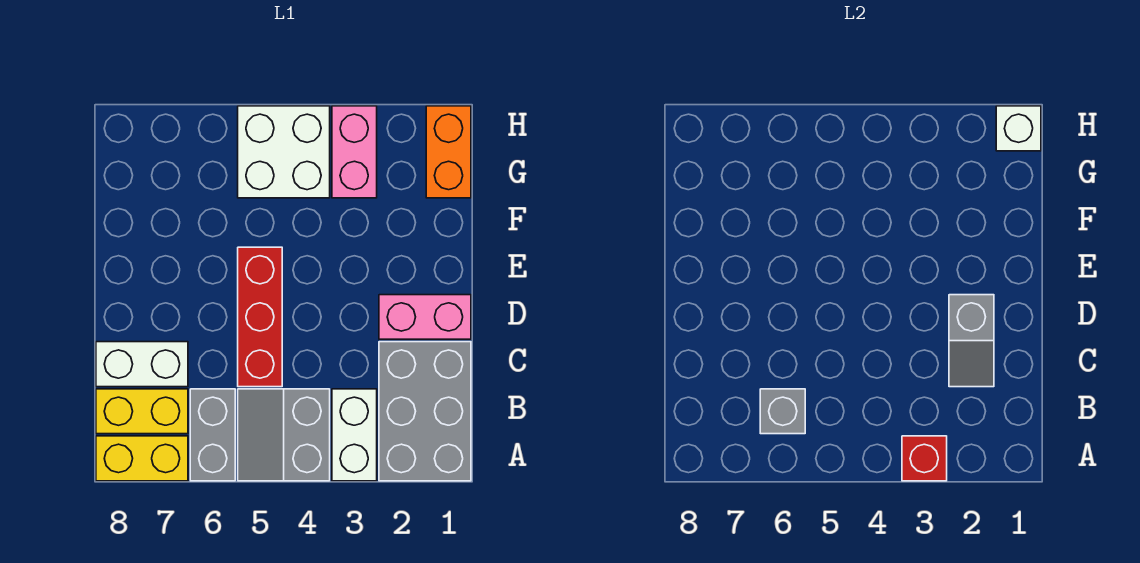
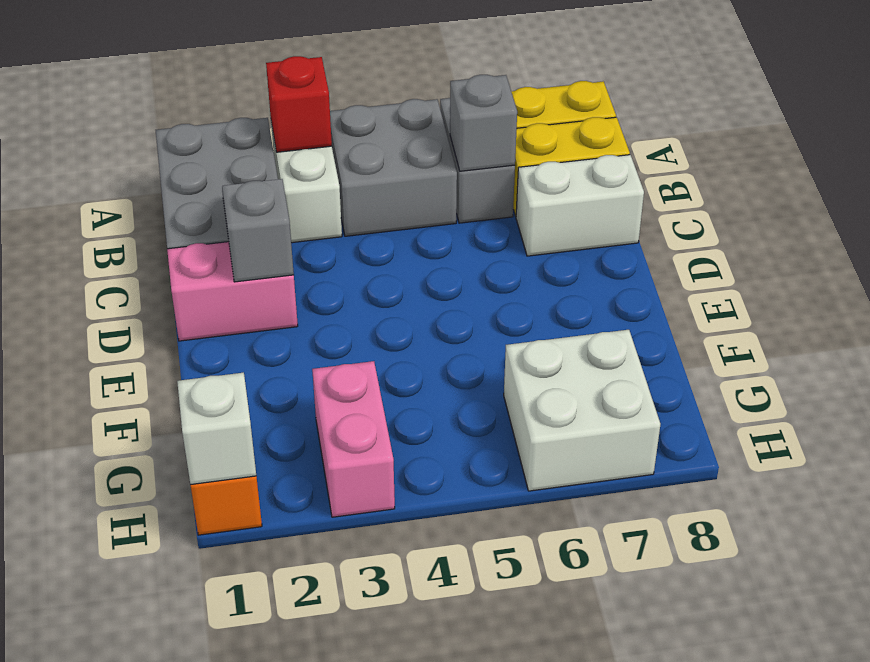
grey 2x2 slope [238,389,330,481] -> grey 2x2 brick [330,99,457,236]
red 1x3 brick [238,247,282,387] -> none
white 2x2 brick [238,106,330,198] -> white 2x2 brick moved to [504,330,660,491]

